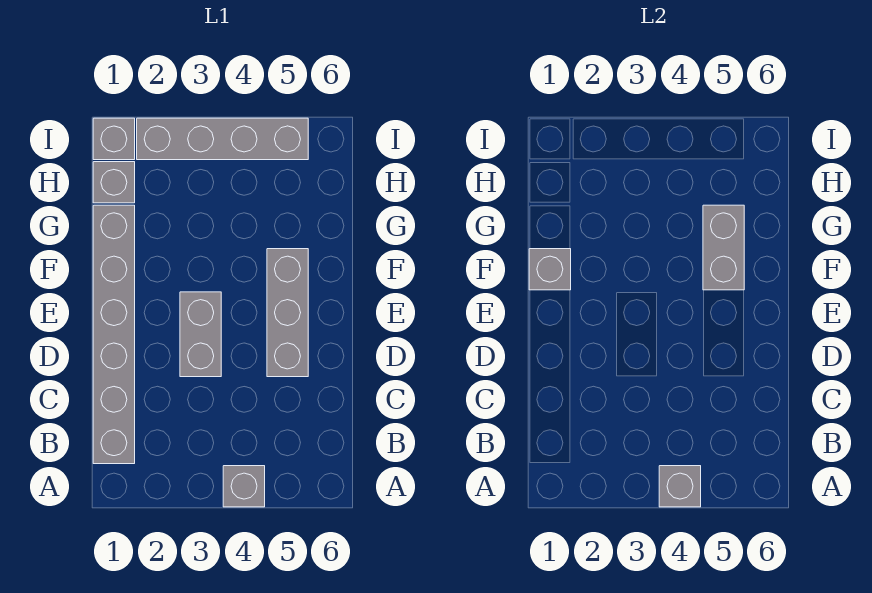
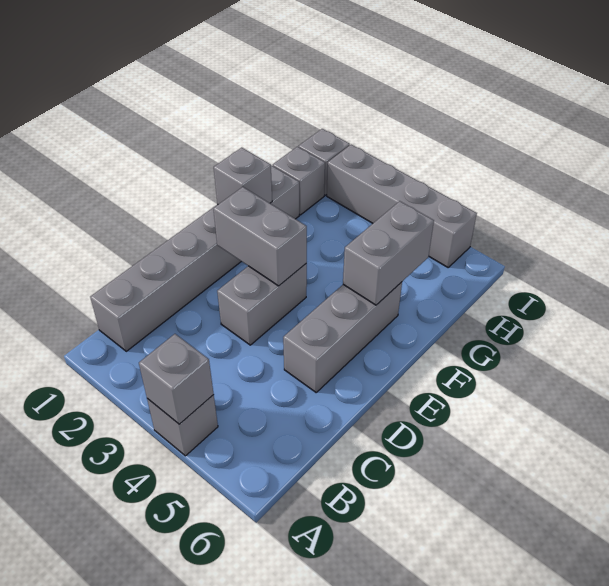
none -> grey 1x2 brick [213,187,307,286]

